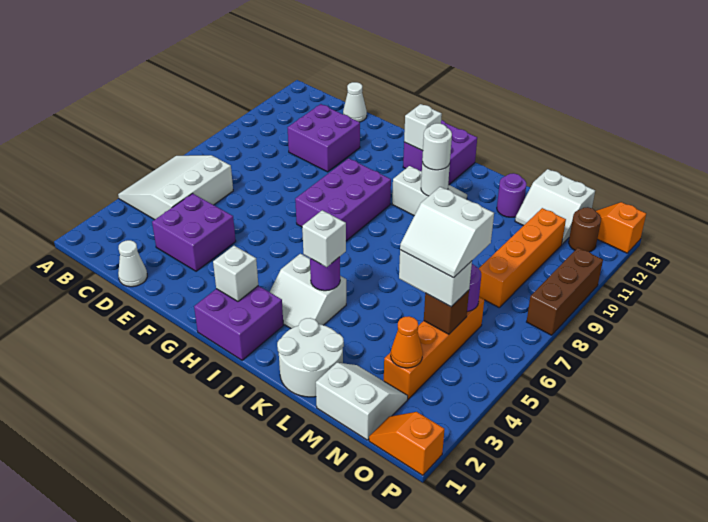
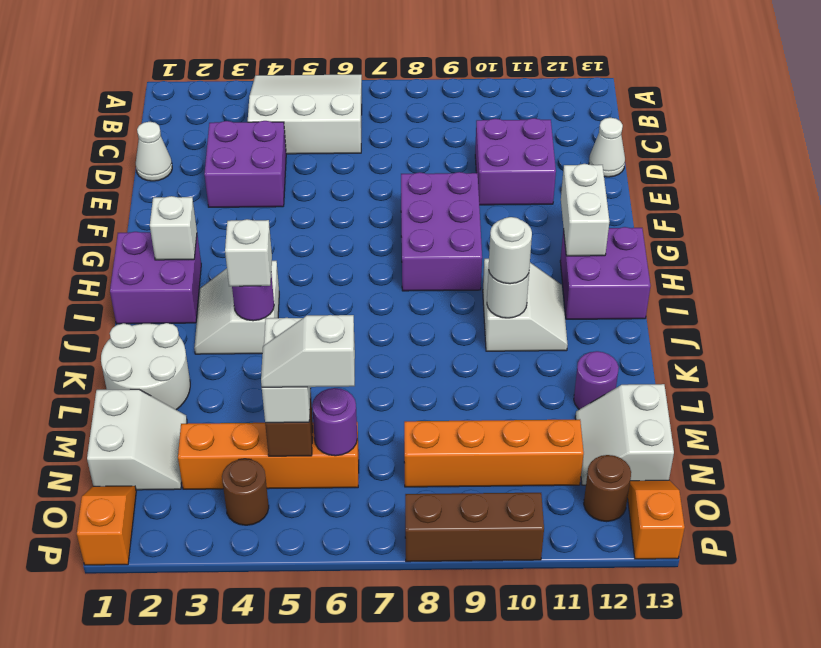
purple 2x3 brick [295,158,391,241] -> purple 2x3 brick turned to [401,172,482,291]
white 1x1 brick [404,104,442,151] -> white 1x2 brick [561,164,609,256]
white 2x2 slope [400,187,494,278] -> white 1x2 slope [261,315,355,387]
orange 1x1 cone [391,316,423,368] -> none
none -> brown 1x1 round brick [222,459,269,525]

